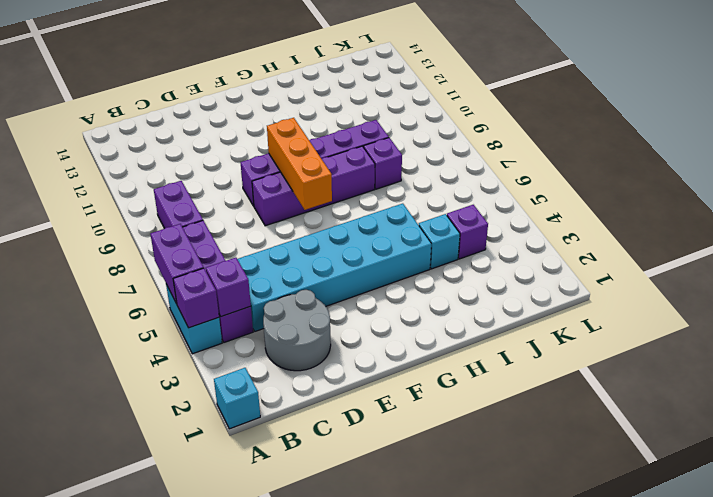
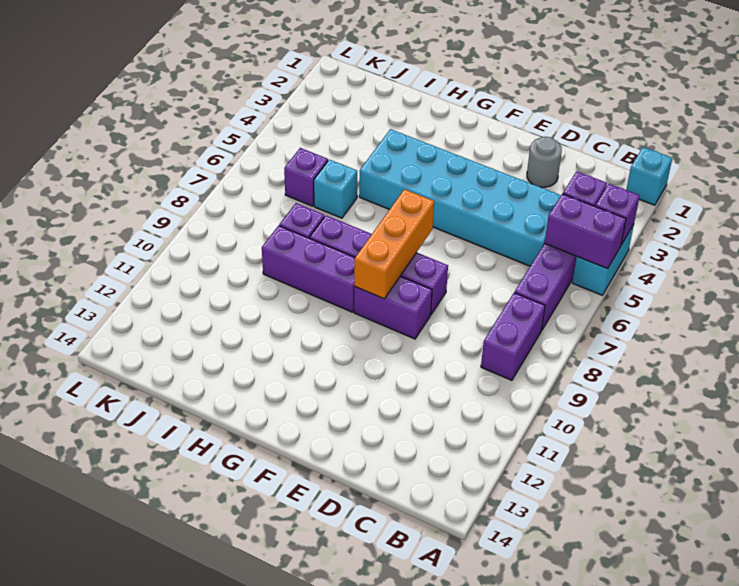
purple 1x2 brick [151,224,204,304] -> purple 1x2 brick turned to [545,194,626,269]
grey 2x2 round brick [263,290,331,371] -> grey 1x1 round brick [527,137,562,187]
cyan 1x1 brick [419,214,460,269] -> cyan 1x1 brick moved to [314,160,357,218]
purple 1x1 brick [447,205,488,259] -> purple 1x1 brick moved to [284,148,328,206]

